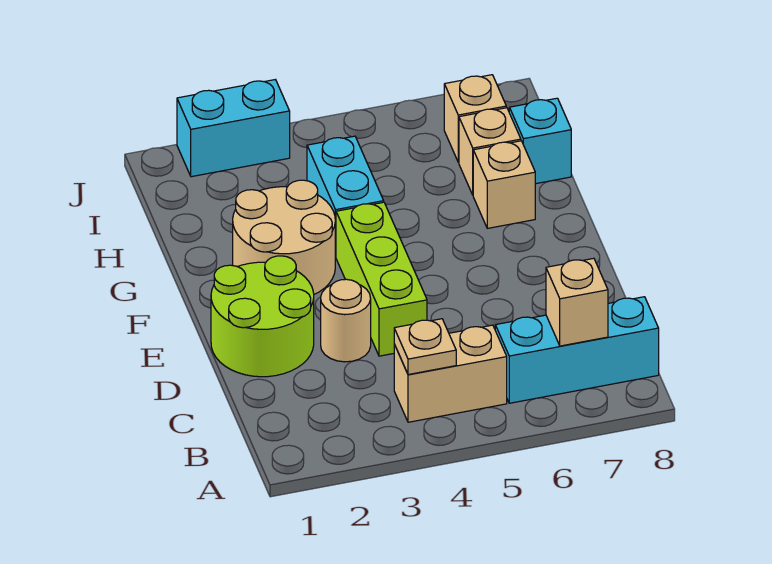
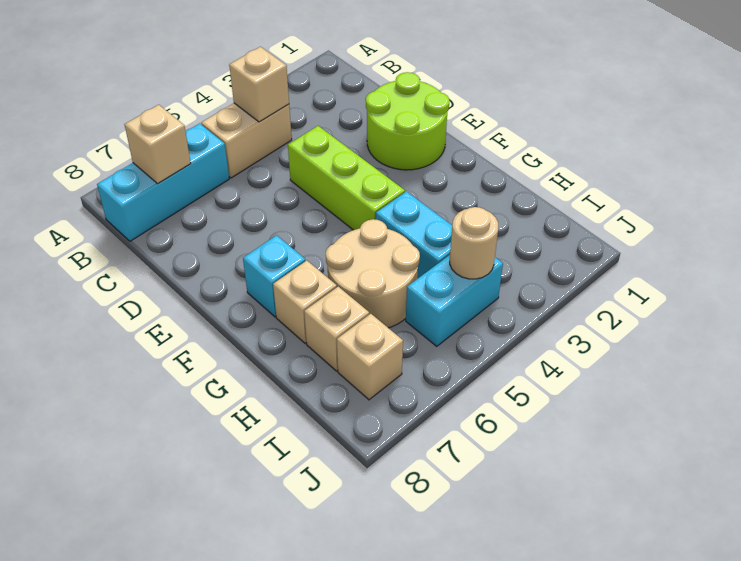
tan 1x1 plate [394,319,456,375] -> tan 1x1 brick [229,47,289,122]
tan 1x1 round brick [321,279,371,362] -> tan 1x1 round brick moved to [450,207,498,279]
tan 2x2 round brick [233,180,335,294] -> tan 2x2 round brick moved to [326,219,420,328]
cyan 1x1 brick [509,98,571,184] -> cyan 1x1 brick moved to [243,235,305,317]
cyan 1x2 brick [177,80,290,177] -> cyan 1x2 brick moved to [406,255,503,346]

